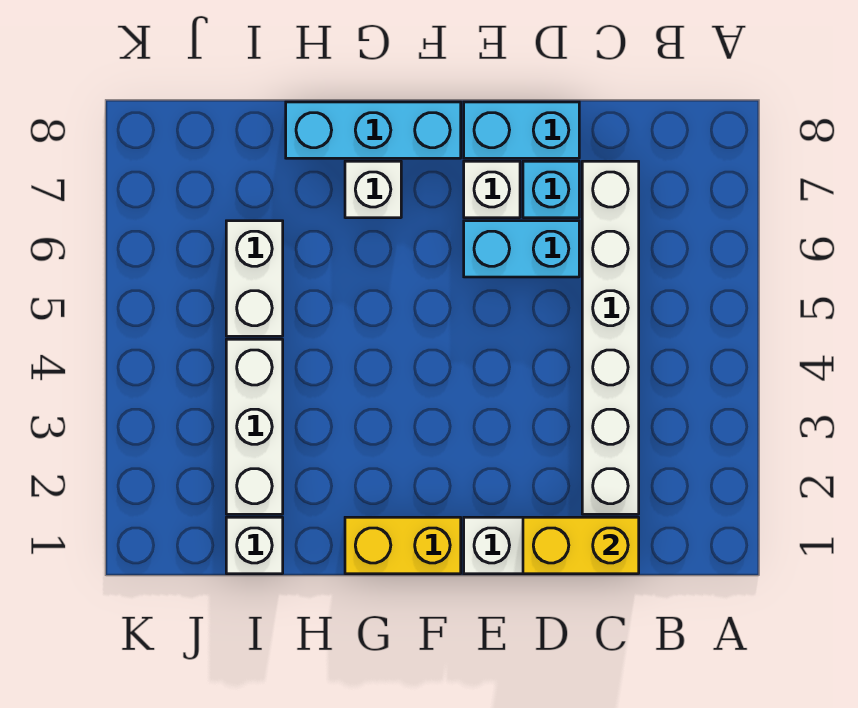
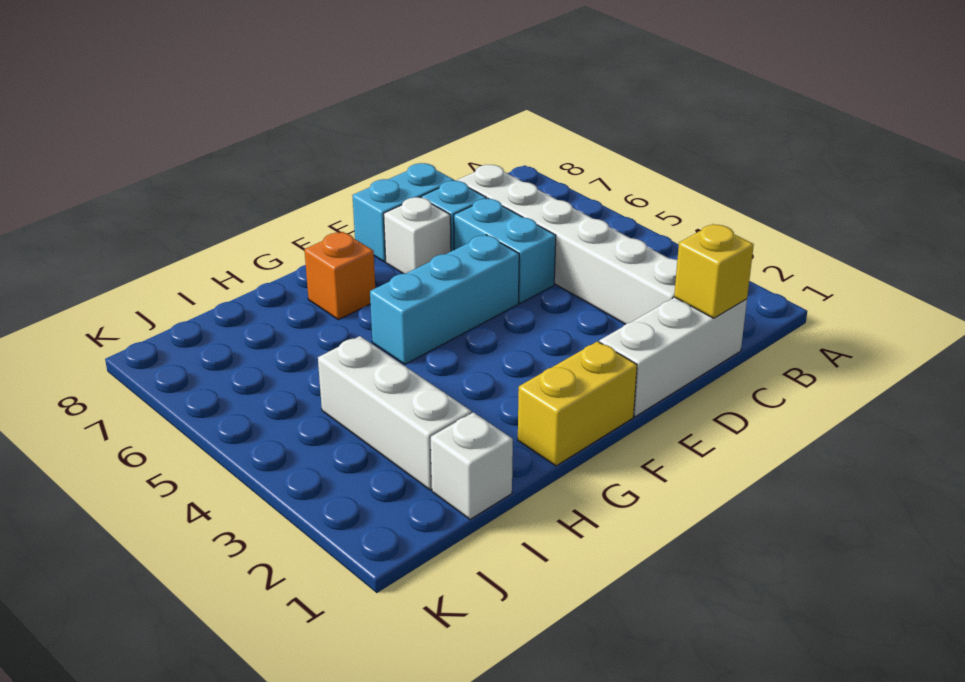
yellow 1x2 brick [523,517,639,574] -> yellow 1x1 brick [674,224,754,318]
cyan 1x2 brick [464,221,579,277] -> cyan 1x2 brick turned to [454,199,556,303]
cyan 1x3 brick [286,102,461,158] -> cyan 1x3 brick moved to [370,235,519,364]
white 1x1 brick [345,161,401,218] -> orange 1x1 brick [304,232,375,320]
white 1x2 brick [226,221,283,336] -> none

